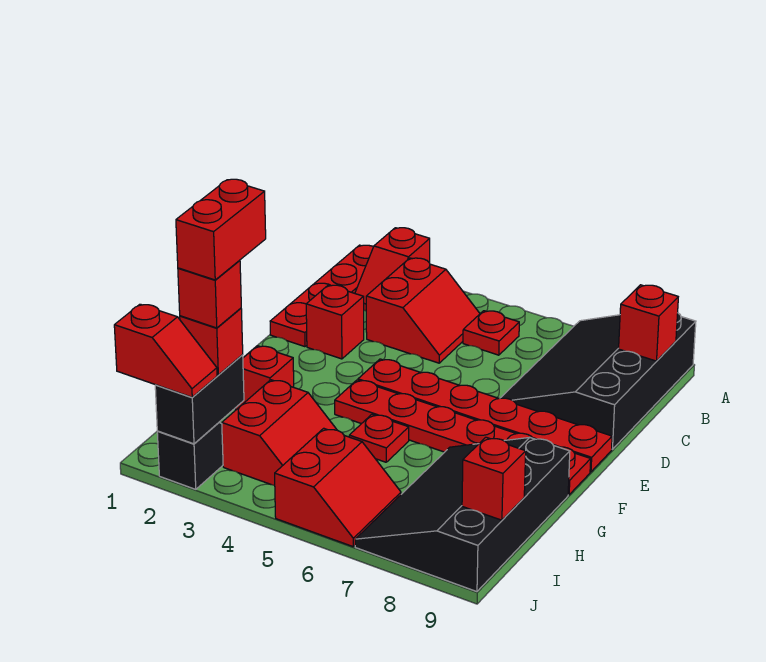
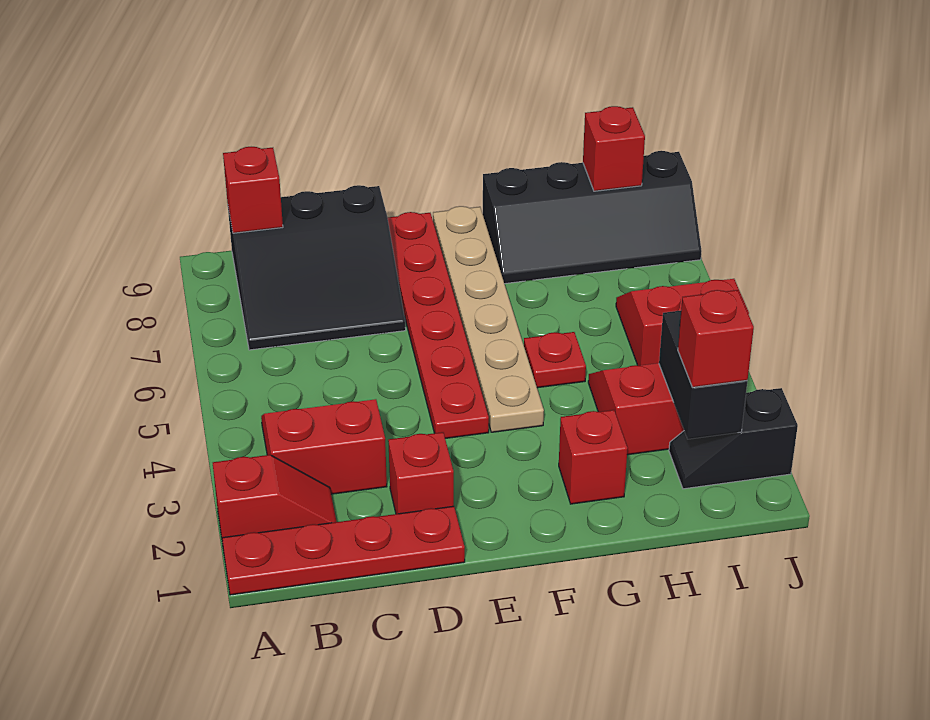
black 3x4 slope [501,313,696,449] -> black 3x3 slope [228,185,406,350]
red 1x1 plate [463,311,519,355] -> none
red 1x6 plate [335,380,591,495] -> tan 1x6 plate [433,206,544,432]
black 3x4 slope [355,438,570,592] -> black 2x4 slope [483,151,702,284]
red 1x2 brick [176,179,266,280] -> none
black 1x2 brick [155,355,244,444] -> black 1x2 brick turned to [659,311,747,439]
red 1x1 brick [178,260,241,328] -> none
red 1x2 slope [114,304,217,397] -> none

